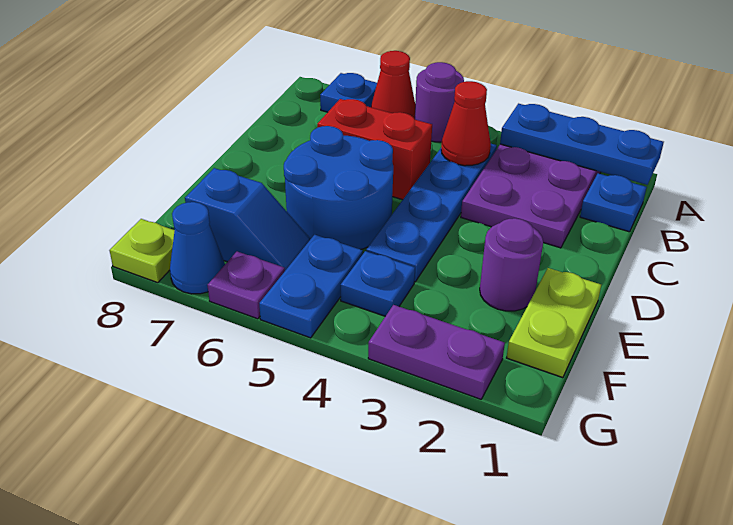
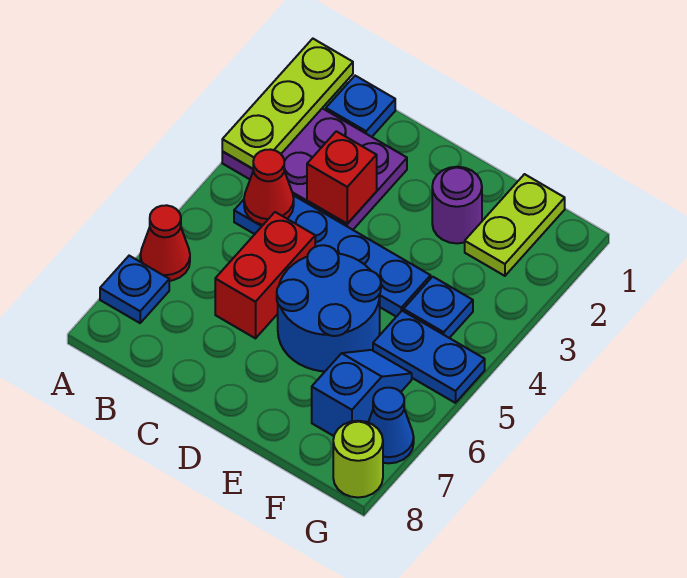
blue 1x3 plate [500,104,664,185] -> lime 1x3 plate [222,39,353,169]
purple 1x1 round brick [415,62,464,142] -> none
none -> red 1x1 brick [307,131,377,224]
lime 1x2 plate [507,268,601,378] -> lime 1x2 plate turned to [465,174,565,276]
purple 1x2 plate [368,305,505,399] -> none
purple 1x1 plate [207,252,285,319] -> none
lime 1x1 plate [109,219,175,283] -> lime 1x1 round brick [333,421,383,498]

